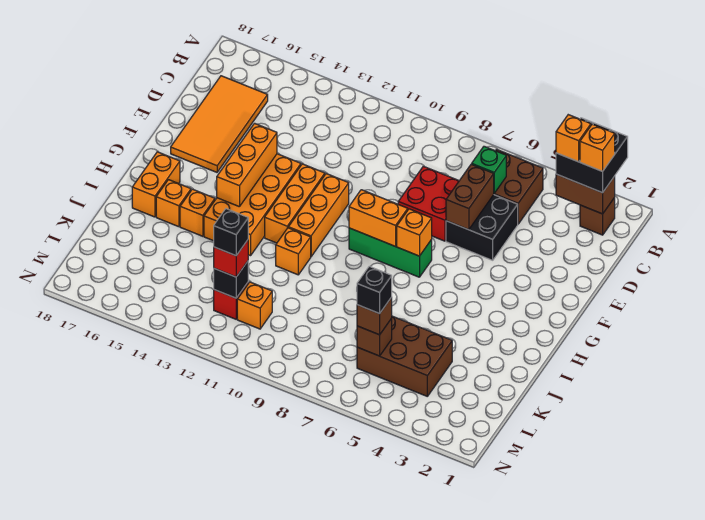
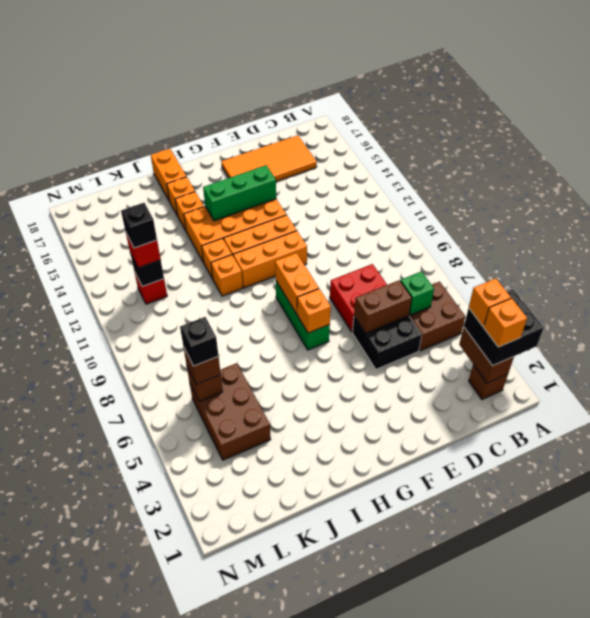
orange 1x3 brick [217,123,277,207] -> green 1x3 brick [203,165,276,221]
orange 1x2 brick [132,152,180,217] -> orange 1x2 brick turned to [151,149,186,200]
orange 1x1 brick [237,282,272,329] -> orange 1x1 brick moved to [202,238,232,279]

